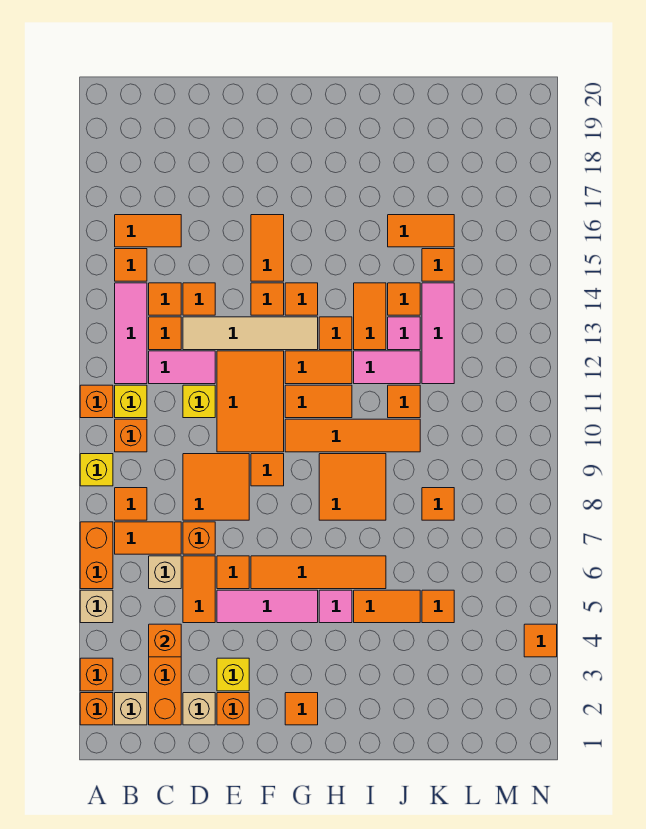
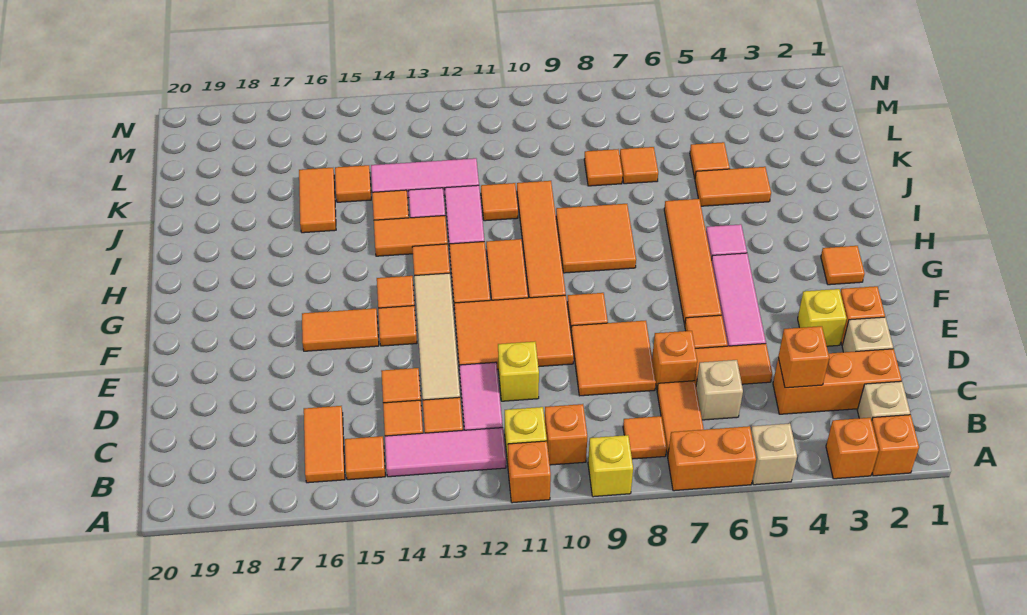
orange 1x2 tile [354,590,420,623] -> orange 1x2 tile turned to [695,167,771,206]
orange 1x1 tile [524,624,557,657] -> orange 1x1 tile moved to [620,147,658,184]

